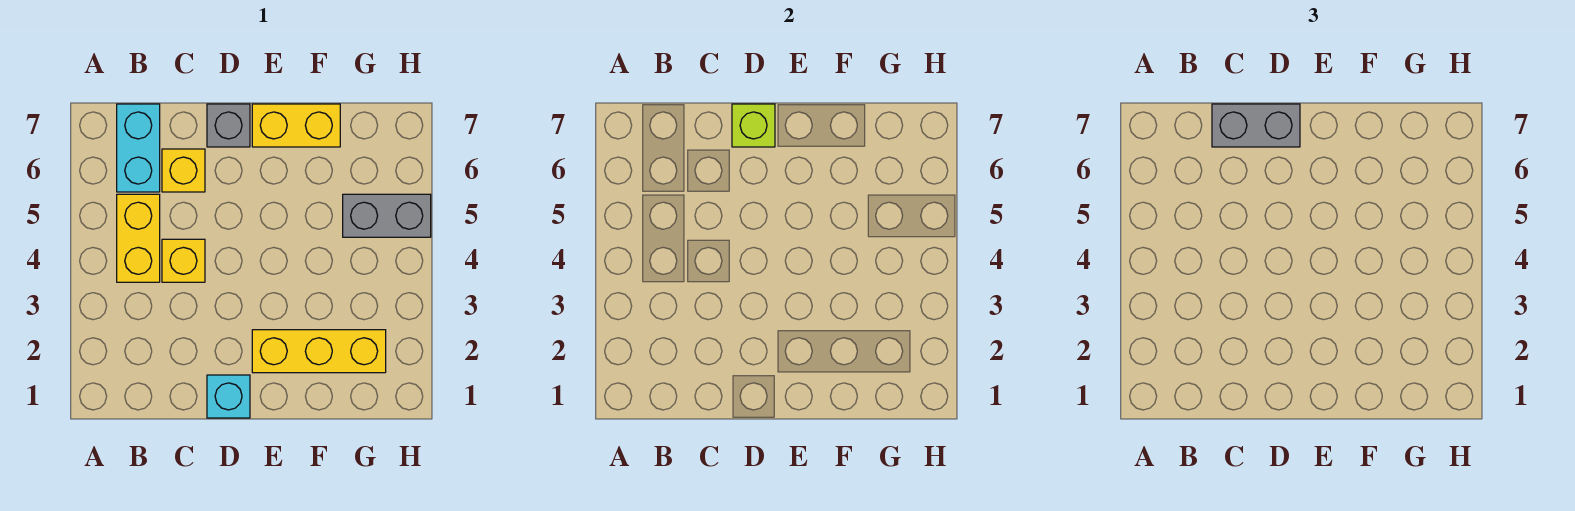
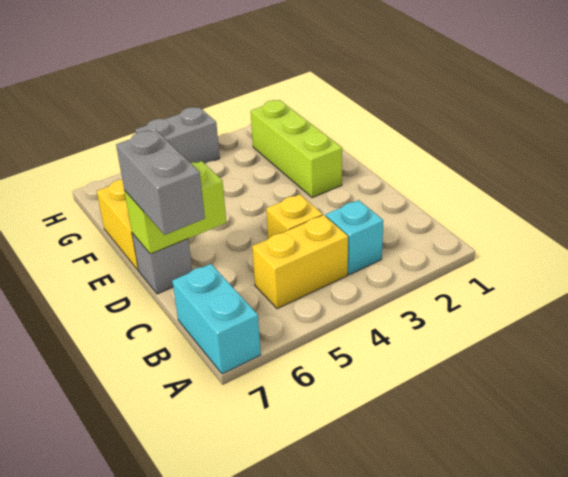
cyan 1x2 brick [117,104,160,192] -> cyan 1x2 brick turned to [172,264,261,374]
yellow 1x1 brick [162,149,205,192] -> none
cyan 1x1 brick [207,375,250,418] -> cyan 1x1 brick moved to [326,200,383,275]
lime 1x1 brick [732,104,775,147] -> lime 1x2 brick [124,161,226,254]
yellow 1x3 brick [252,330,386,373] -> lime 1x3 brick [251,100,342,198]
grey 1x2 brick [343,194,431,237] -> grey 1x2 brick turned to [135,107,220,164]

